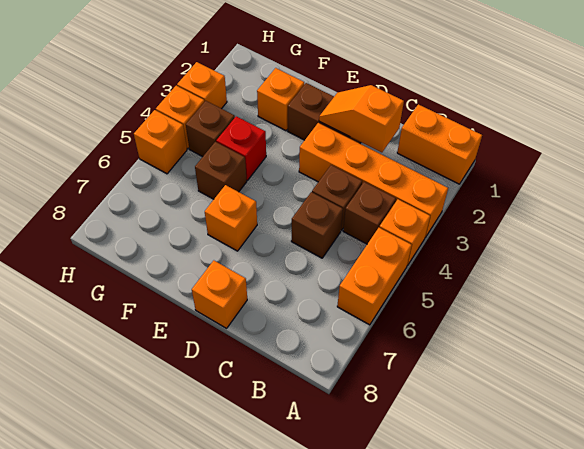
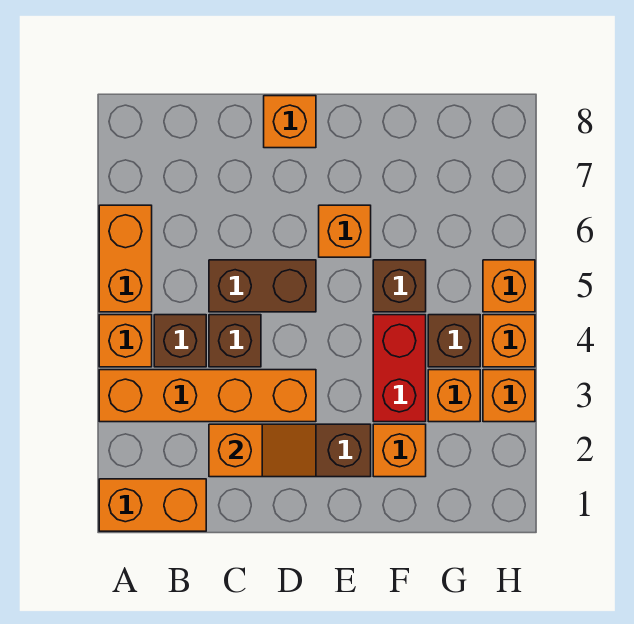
brown 1x1 brick [291,192,343,258] -> brown 1x2 brick [209,260,316,312]
red 1x1 brick [216,116,266,180] -> red 1x2 brick [373,315,426,422]
none -> orange 1x1 brick [428,370,480,422]

